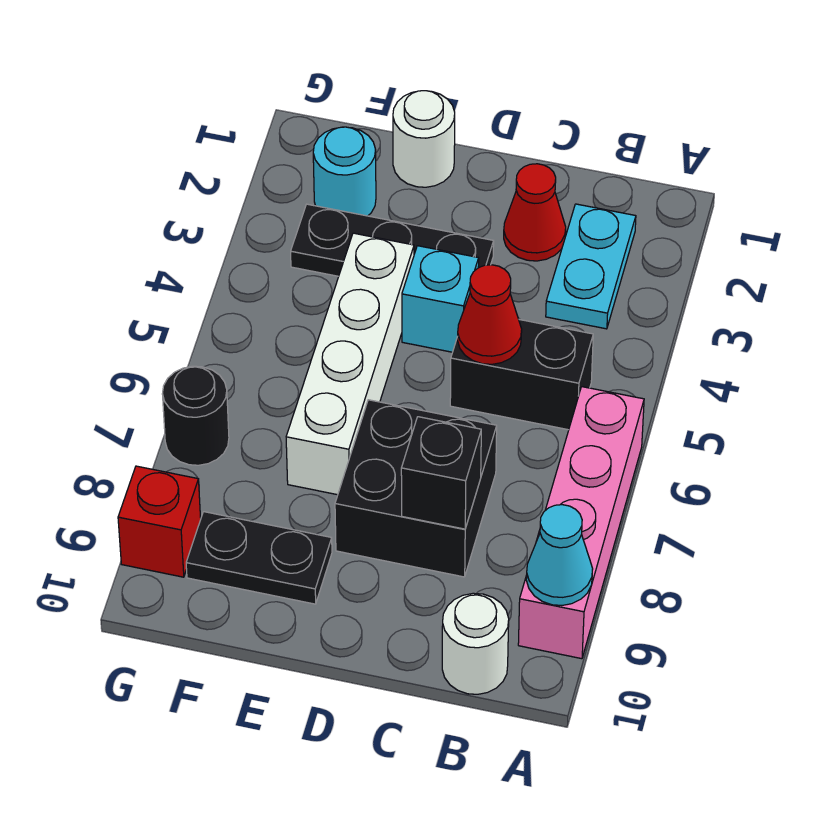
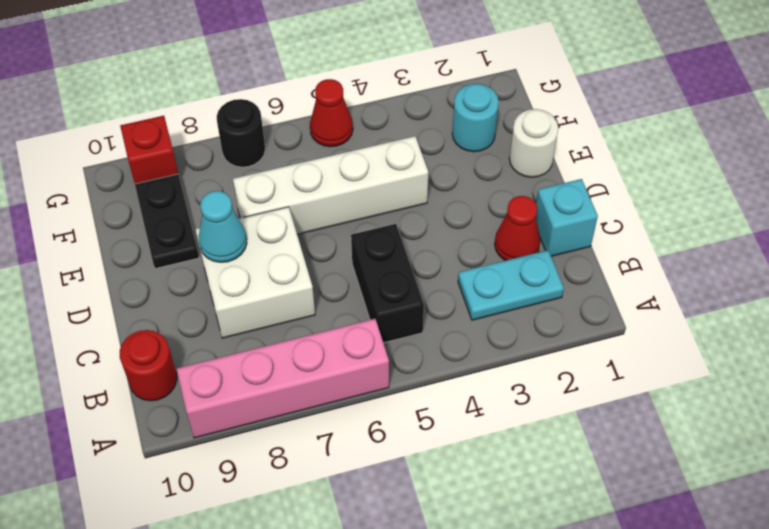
cyan 1x1 cone [526,505,593,605] -> cyan 1x1 cone moved to [199,191,247,262]
white 1x1 round brick [442,593,509,694] -> red 1x1 round brick [120,330,177,401]
red 1x1 cone [458,265,522,364] -> red 1x1 cone moved to [310,79,353,147]
black 2x2 brick [335,400,497,577] -> white 2x2 brick [195,207,315,338]
black 1x1 brick [401,417,481,529] -> none
black 1x3 plate [291,204,494,276] -> none
cyan 1x1 brick [402,246,479,352] -> cyan 1x1 brick moved to [536,179,598,256]

